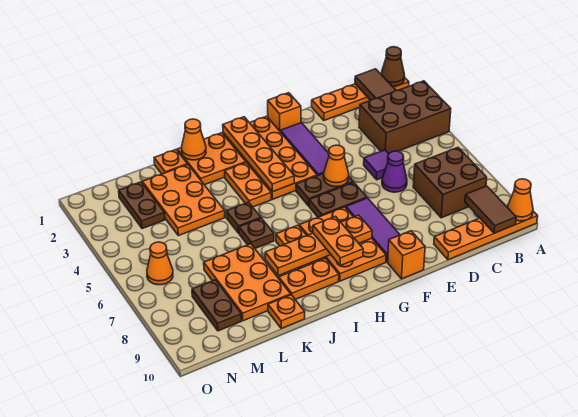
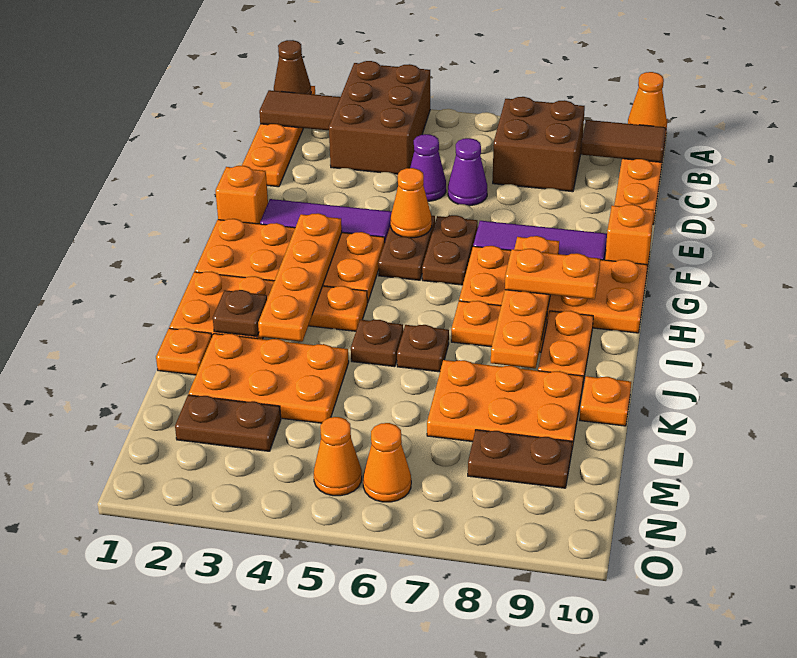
purple 1x1 tile [364,150,388,180] -> purple 1x1 cone [410,134,446,201]
orange 2x3 plate [299,207,386,281] -> orange 2x4 plate [459,246,647,333]
orange 1x4 plate [223,117,294,192] -> orange 1x4 plate turned to [258,213,342,342]
orange 1x1 cone [182,119,206,160] -> orange 1x1 cone moved to [314,417,362,496]
none -> brown 1x1 plate [213,290,267,337]

